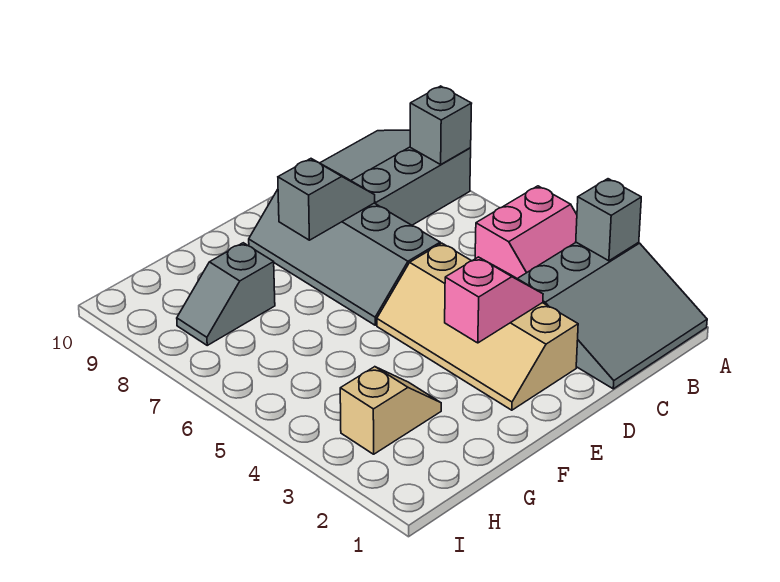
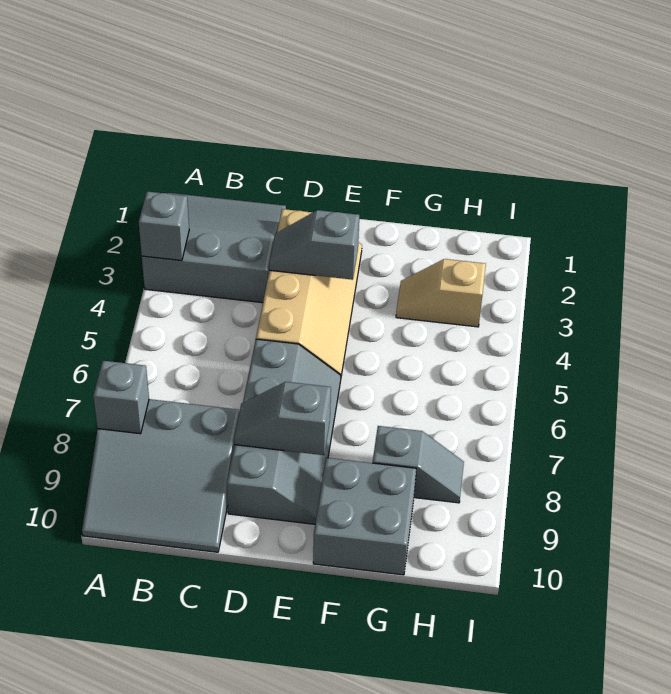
pink 2x2 slope [475,186,577,278] -> none
pink 1x2 slope [445,257,543,343] -> grey 1x2 slope [269,210,359,280]
none -> grey 2x2 brick [313,458,416,575]

